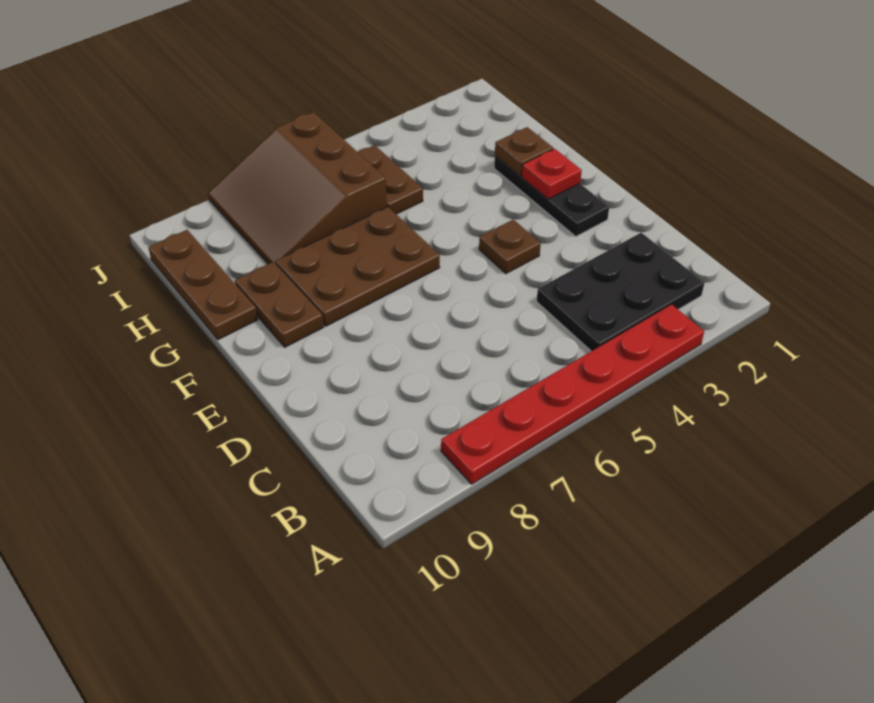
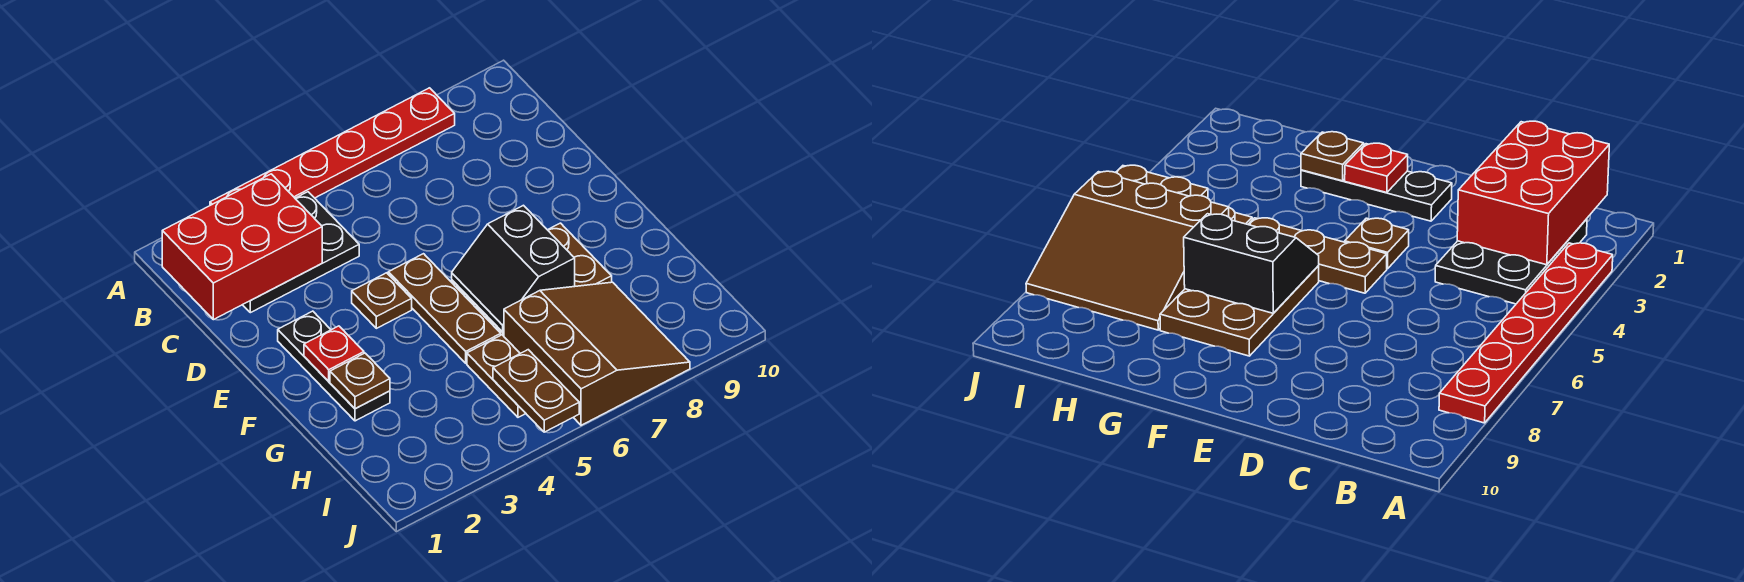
none -> red 2x3 brick [162,174,322,320]
none -> black 2x2 slope [452,205,575,332]
brown 1x2 plate [235,262,324,347] -> brown 1x2 plate moved to [493,350,579,432]
brown 1x3 plate [148,230,258,340] -> brown 1x3 plate moved to [388,254,501,363]

